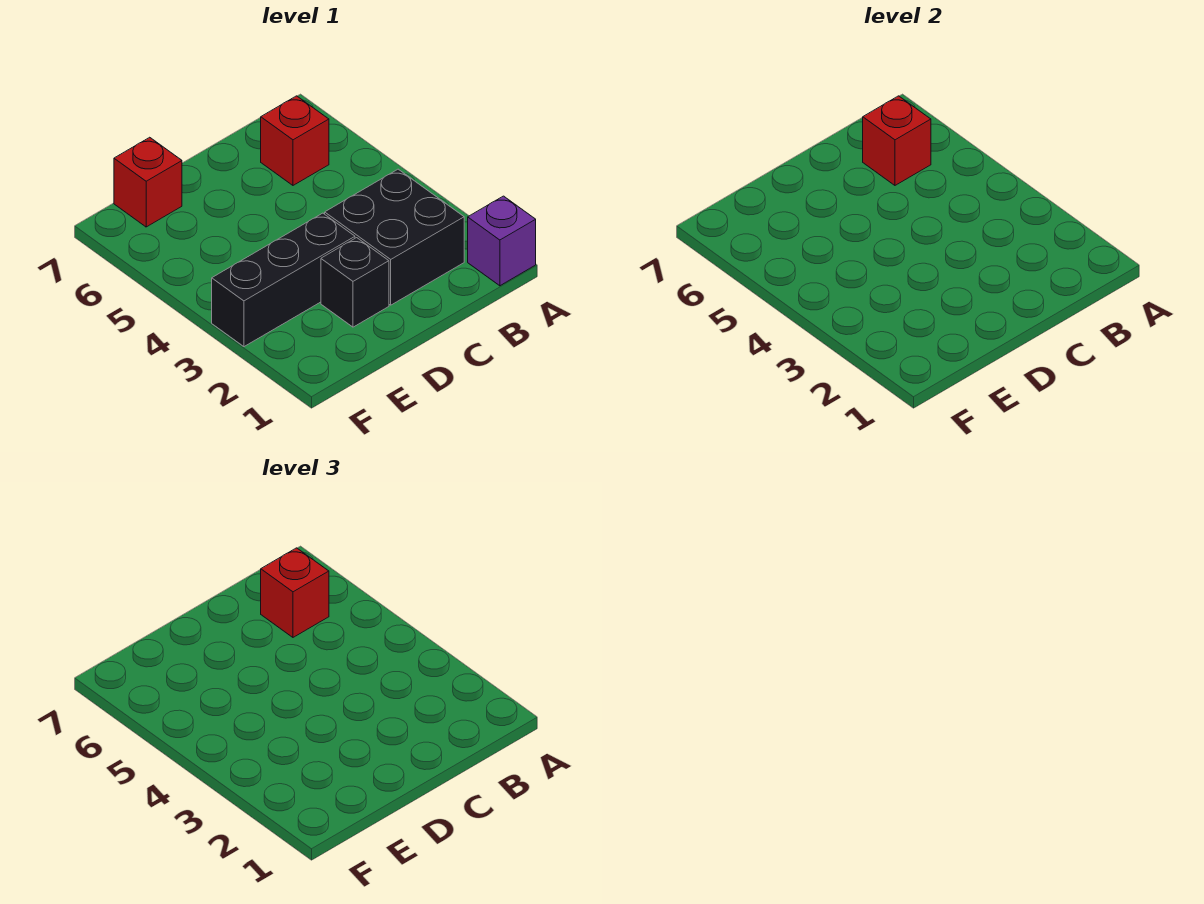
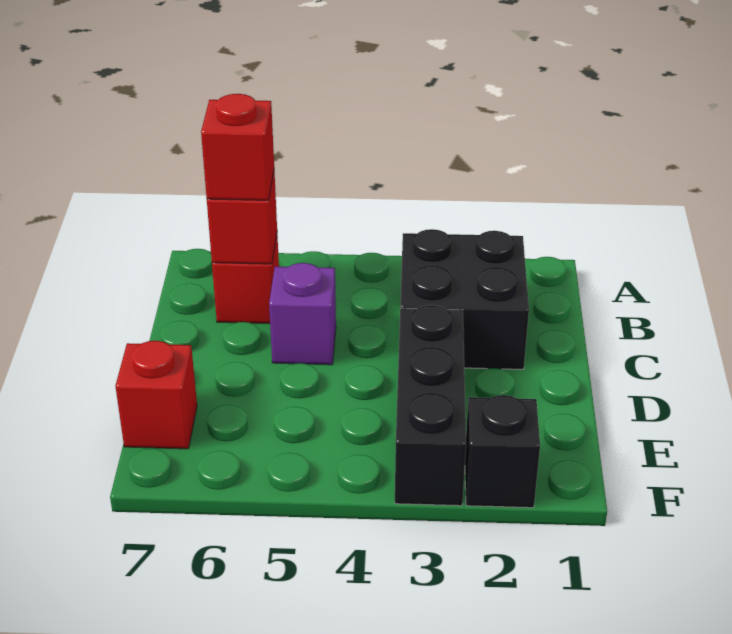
purple 1x1 brick [468,196,536,286] -> purple 1x1 brick moved to [269,263,336,365]
black 1x1 brick [321,238,389,327] -> black 1x1 brick moved to [465,395,540,508]

